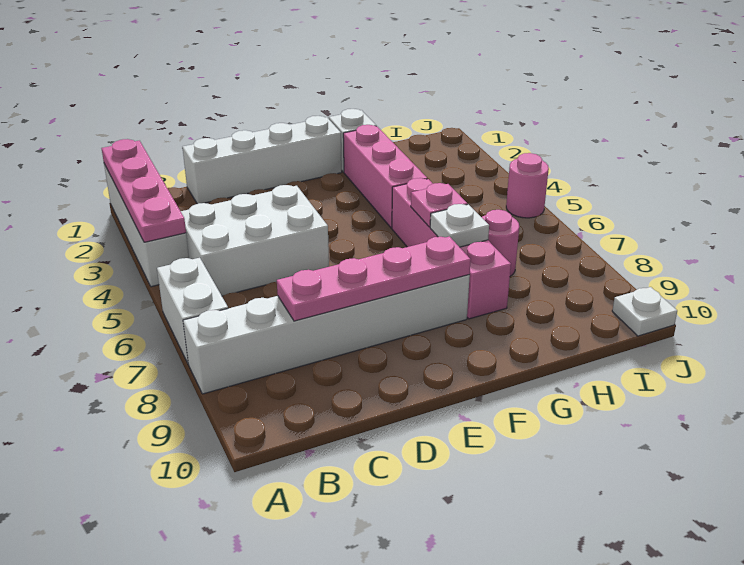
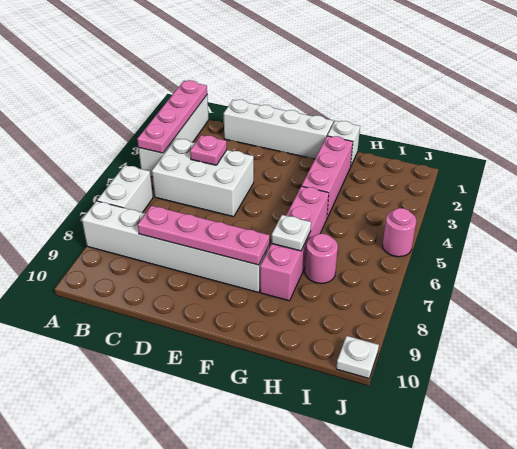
pink 1x1 plate [411,183,468,227] -> pink 1x1 plate moved to [190,135,227,165]

